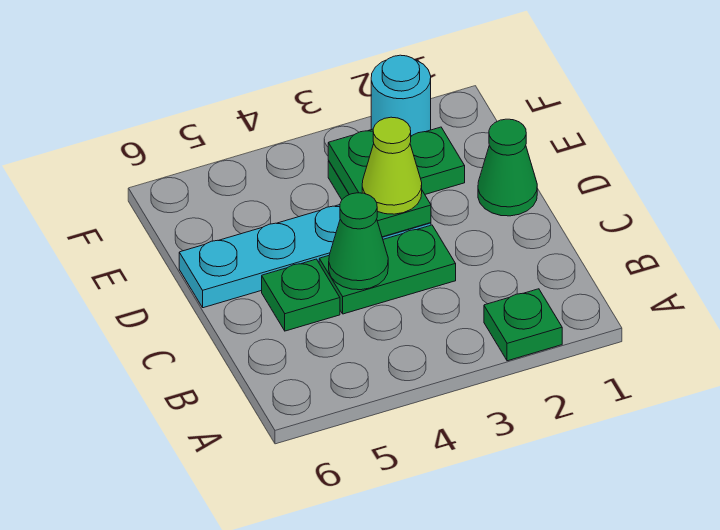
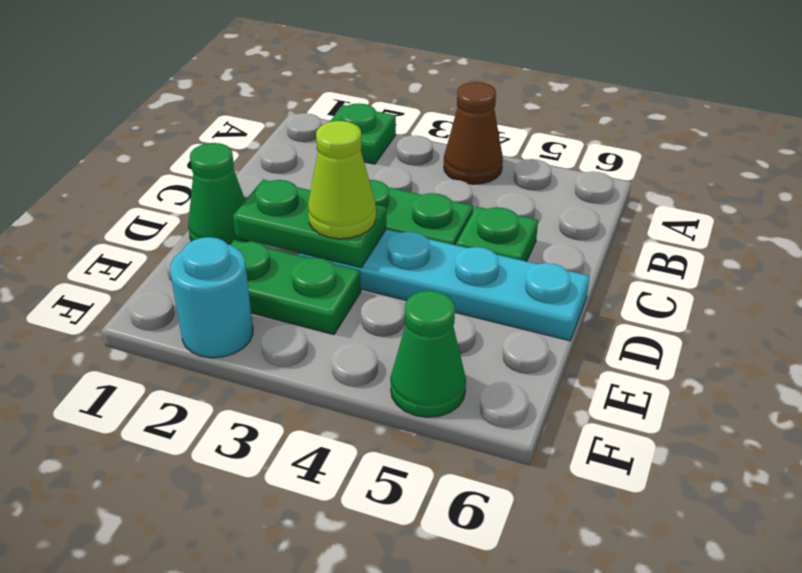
none -> brown 1x1 cone [444,82,503,184]
green 1x1 cone [329,193,388,290] -> green 1x1 cone moved to [390,291,466,417]
green 1x2 plate [328,129,431,237] -> green 1x2 plate turned to [233,180,386,268]

